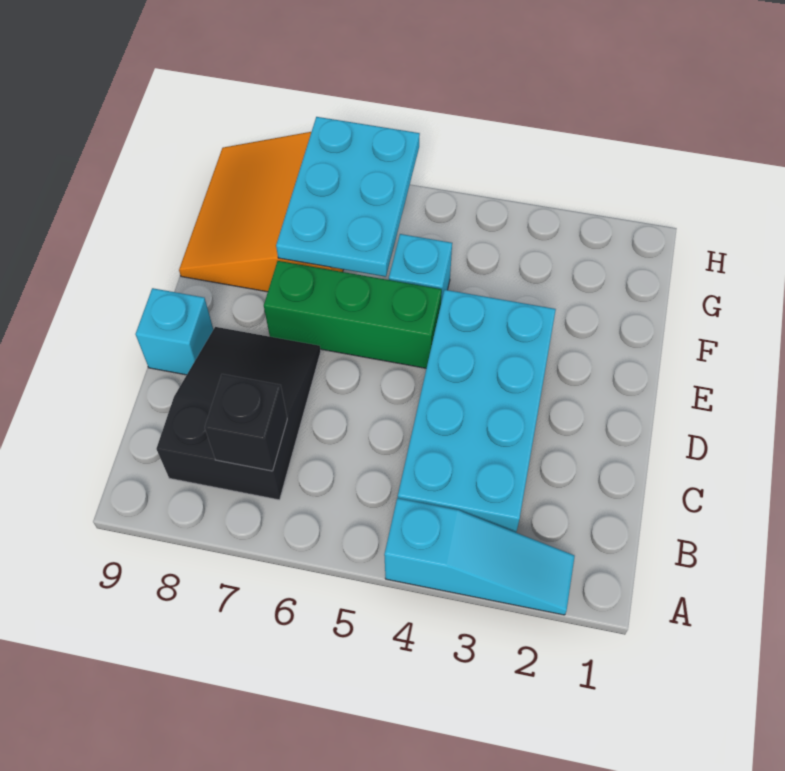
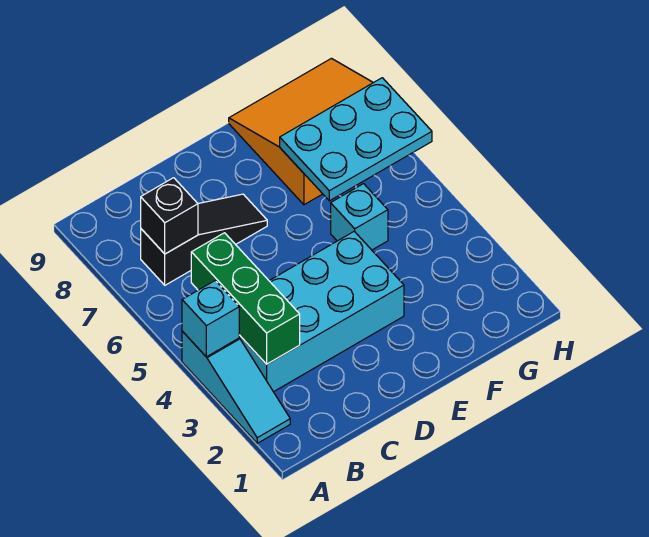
black 2x3 slope [156,327,321,500] -> black 1x3 slope [141,194,267,285]
cyan 1x1 brick [136,288,213,375] -> cyan 1x1 brick moved to [182,281,239,357]
green 1x3 brick [264,261,442,368] -> green 1x3 brick moved to [191,233,300,364]

